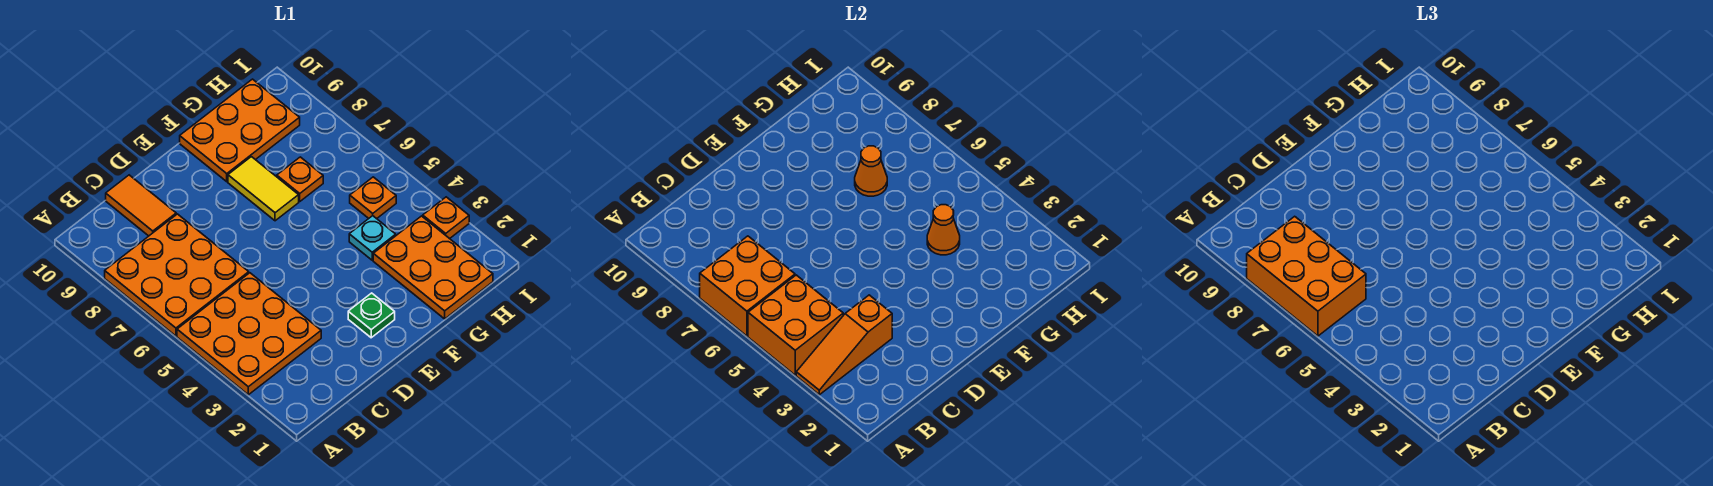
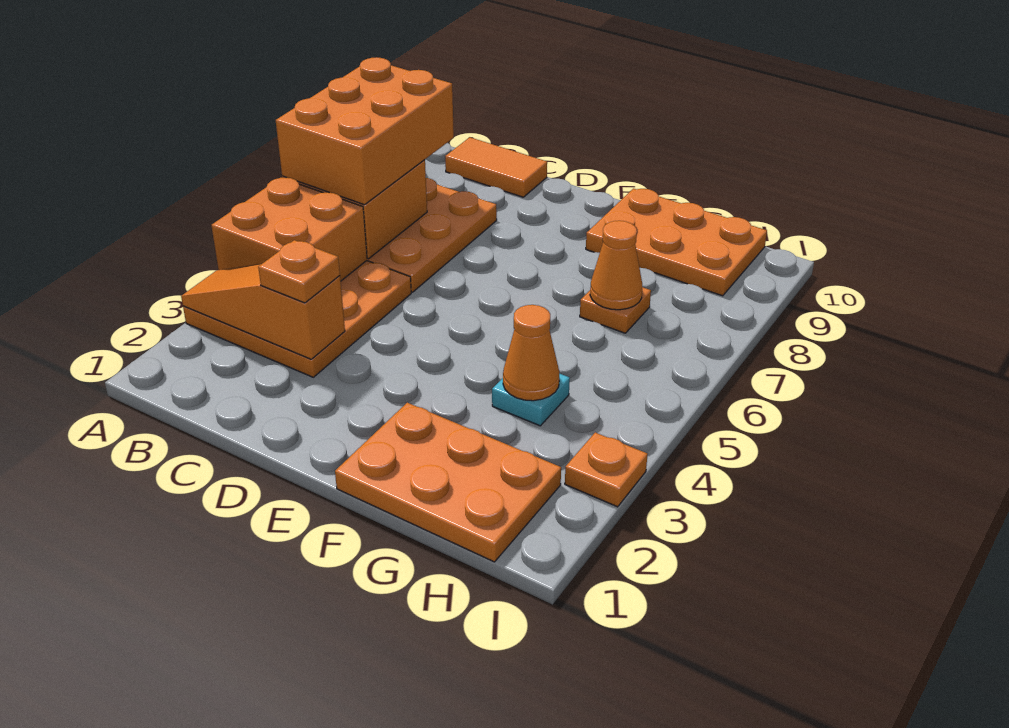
orange 1x2 tile [106,175,176,236] -> orange 1x2 tile turned to [445,137,547,197]
green 1x1 plate [348,293,395,338] -> none
yellow 1x2 tile [228,157,299,221] -> none
orange 2x3 plate [373,216,493,319] -> orange 2x3 plate turned to [335,403,561,562]
orange 1x1 plate [350,177,396,219] -> orange 1x1 plate moved to [258,240,340,303]

